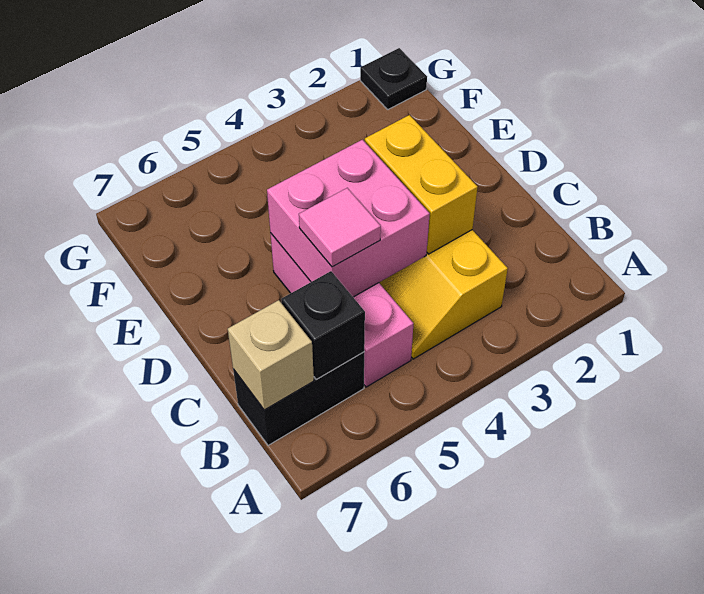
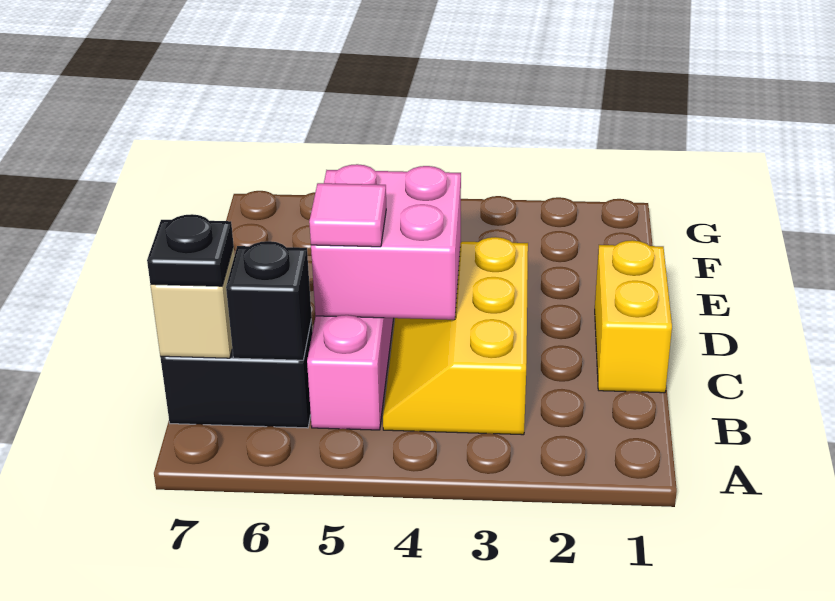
yellow 1x2 brick [365,115,478,254] -> yellow 1x2 brick moved to [595,240,672,393]
black 1x1 plate [360,48,427,109] -> black 1x1 plate moved to [147,214,234,286]

